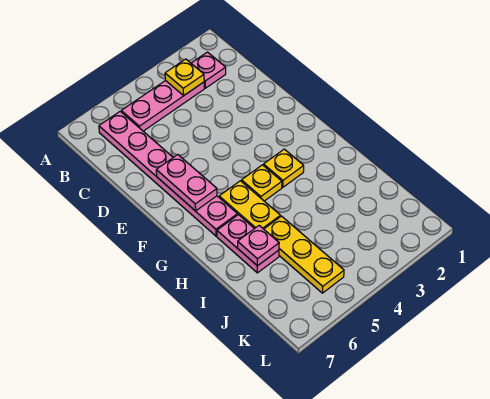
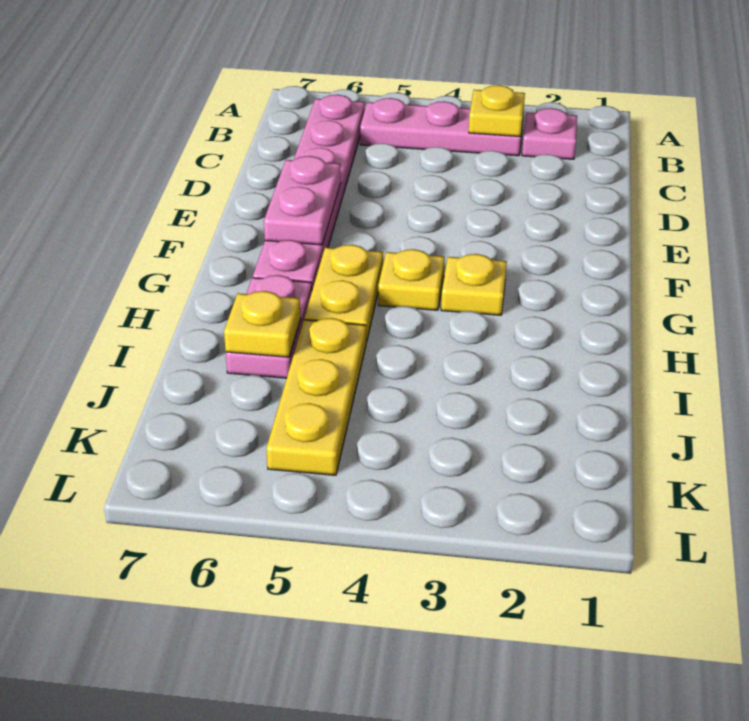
pink 1x1 plate [238,226,279,266] -> yellow 1x1 plate [224,291,301,357]

